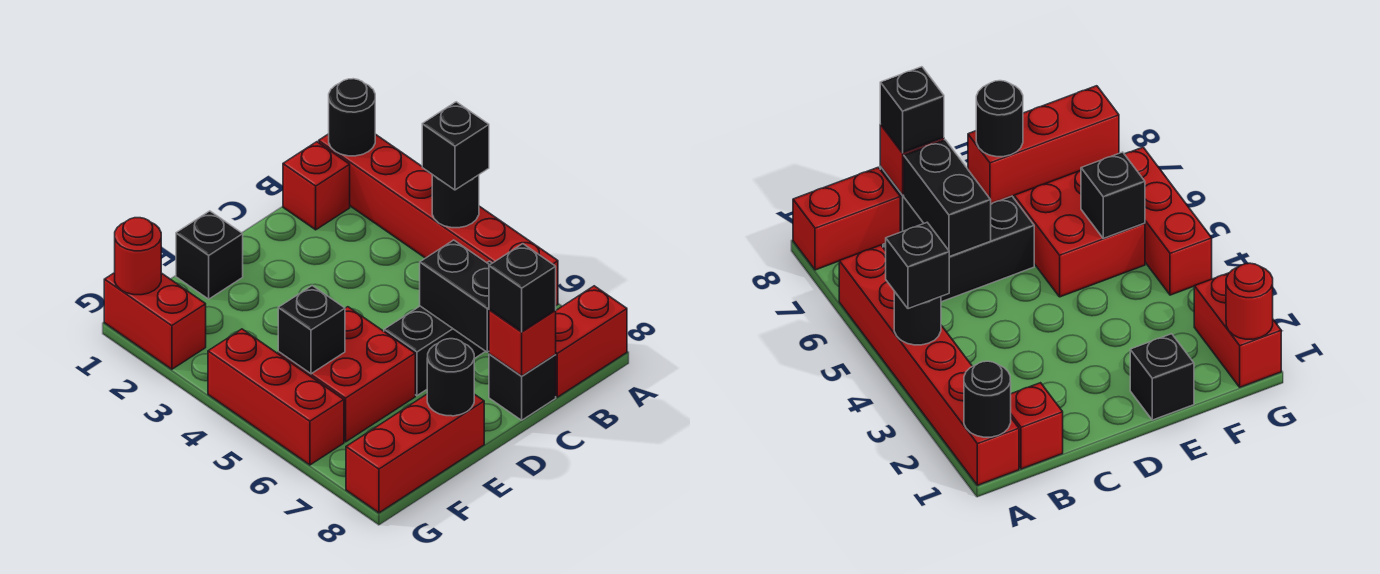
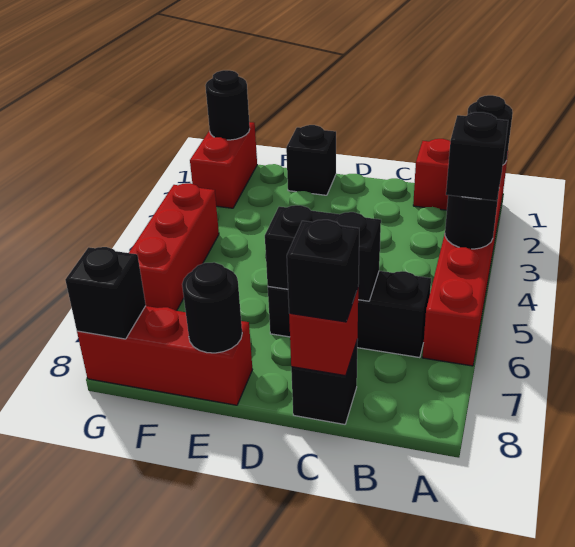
red 1x2 brick [555,286,627,397] -> none
black 1x2 brick [420,240,489,352] -> black 1x2 brick turned to [265,205,381,301]
red 2x2 brick [278,307,415,442] -> none
black 1x1 brick [278,286,345,374] -> black 1x1 brick moved to [65,247,146,339]
red 1x1 round brick [115,218,161,295] -> black 1x1 round brick [205,70,250,140]

